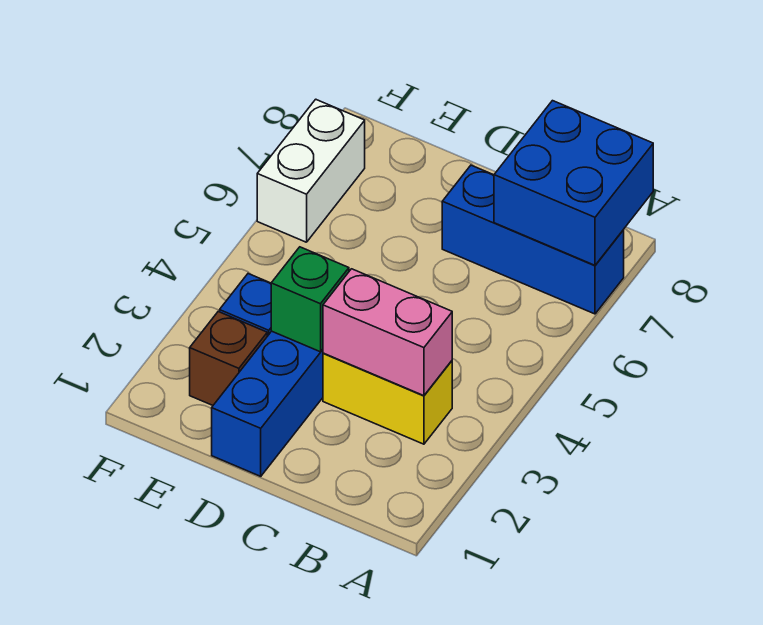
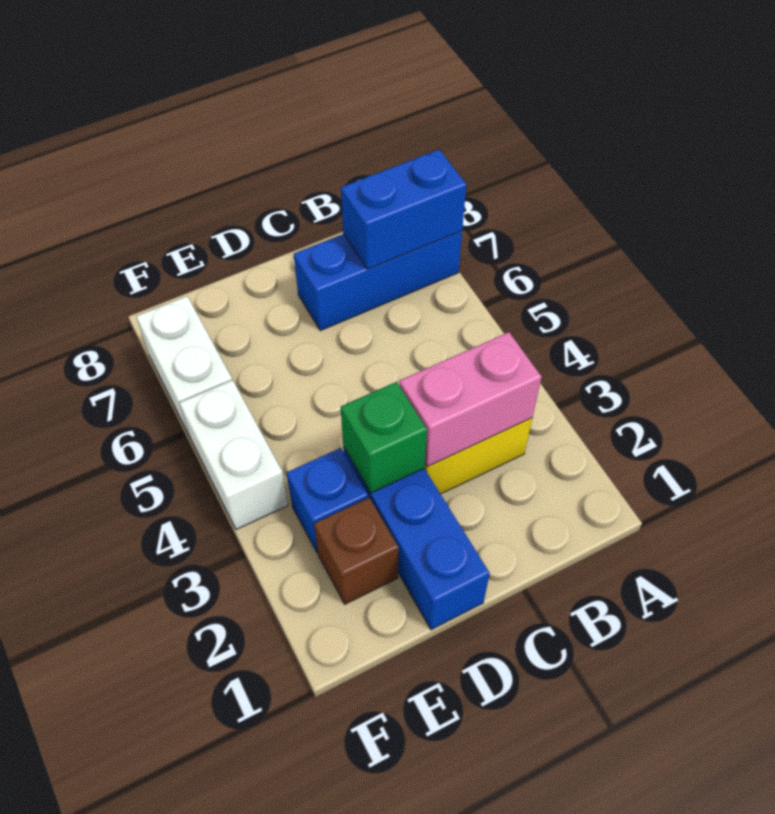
blue 2x2 brick [494,101,653,265] -> blue 1x2 brick [341,150,466,269]
none -> white 1x2 brick [180,380,288,530]

